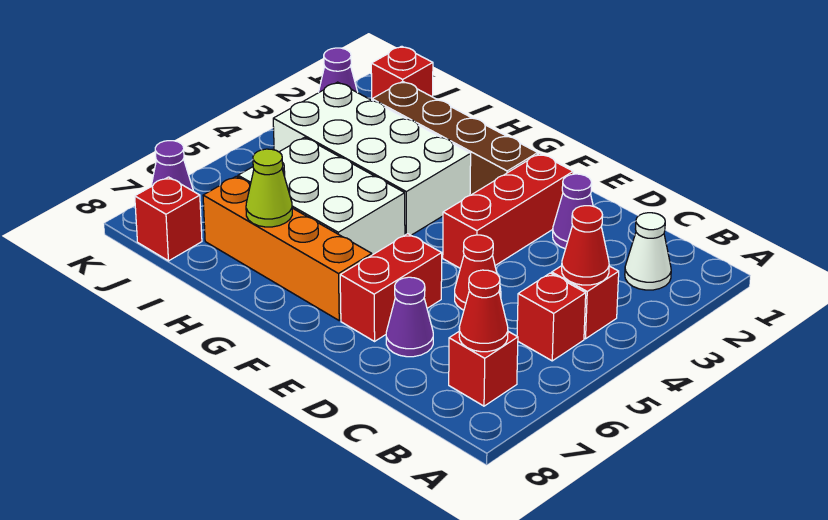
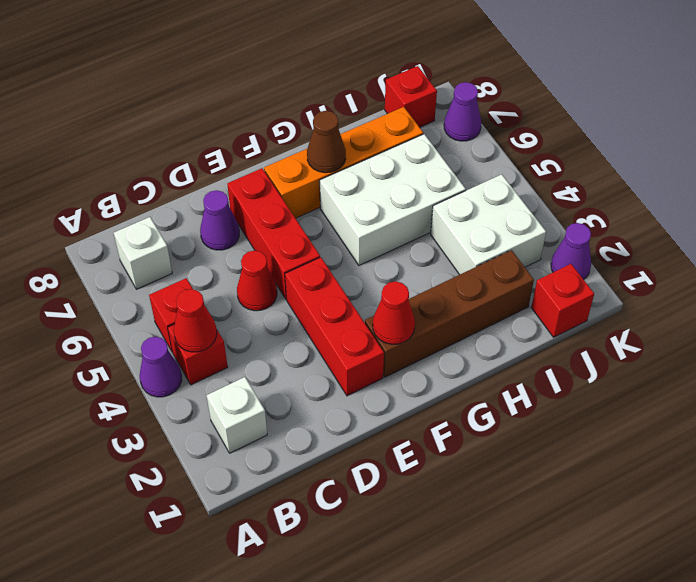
white 1x1 cone [625,213,671,290] -> white 1x1 brick [206,377,267,453]
red 1x1 brick [449,332,518,406] -> white 1x1 brick [114,217,172,289]
red 1x1 cone [459,270,508,352] -> red 1x1 cone moved to [373,281,415,344]
purple 1x1 cone [553,174,593,249] -> purple 1x1 cone moved to [140,337,182,397]
red 1x2 brick [340,234,442,341] -> red 1x3 brick [227,168,320,299]
white 2x4 brick [273,82,471,235] -> white 2x2 brick [431,174,546,275]
none -> brown 1x1 cone [307,111,346,173]
lime 1x1 cone [246,149,292,227] -> none

